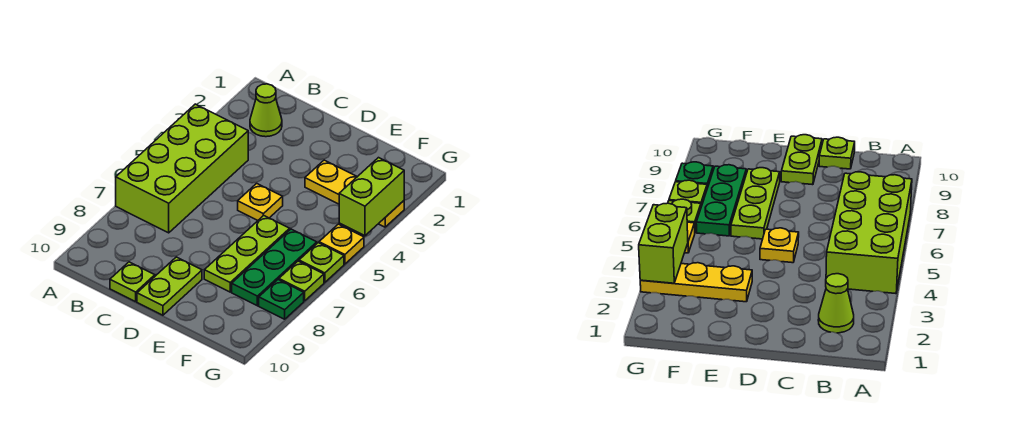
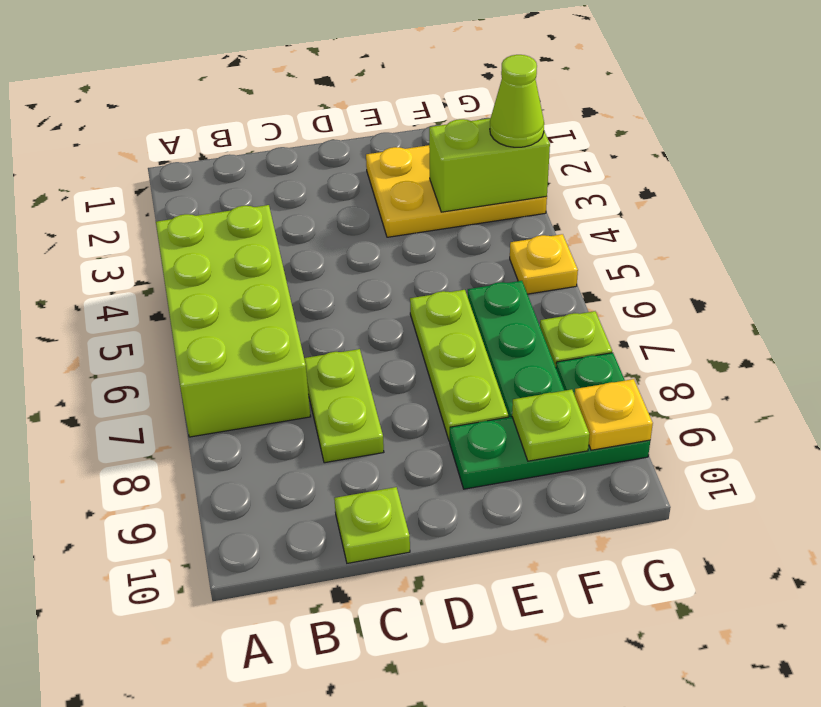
lime 1x1 cone [250,84,282,137] -> lime 1x1 cone moved to [490,55,544,147]
yellow 1x1 plate [238,183,283,220] -> yellow 1x1 plate moved to [575,379,653,450]
lime 1x2 plate [137,257,202,315] -> lime 1x2 plate moved to [304,349,384,463]
yellow 1x3 plate [305,160,404,227] -> yellow 2x3 plate [366,145,547,237]
none -> green 1x3 plate [450,417,650,489]
lime 1x2 brick [339,158,404,236] -> lime 1x2 brick turned to [429,118,550,212]
lime 1x1 plate [299,243,344,282] -> lime 1x1 plate moved to [512,389,590,461]

